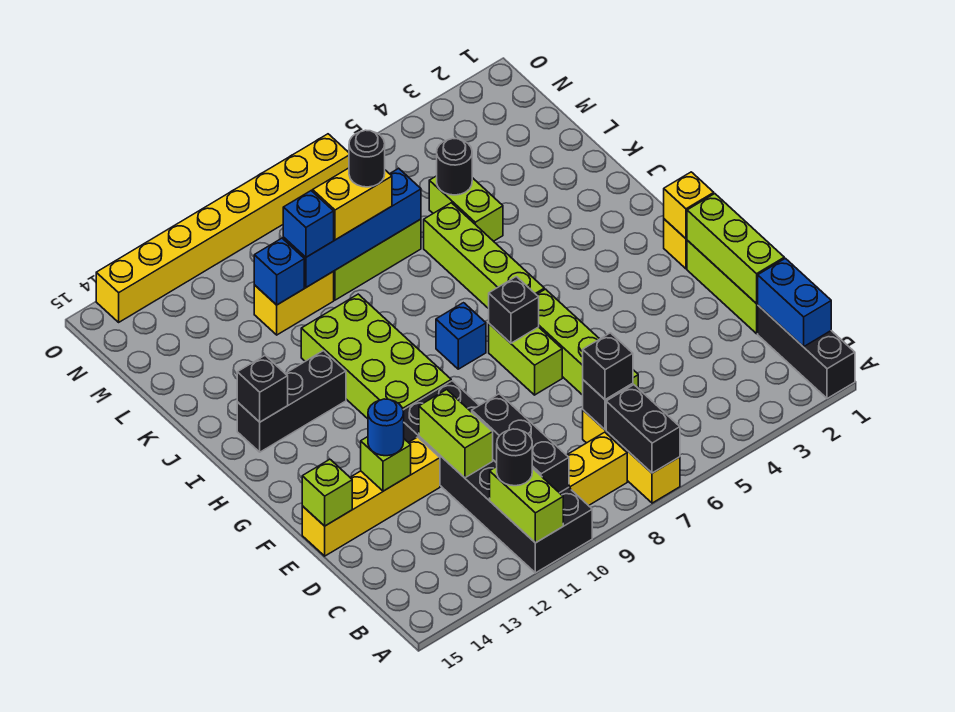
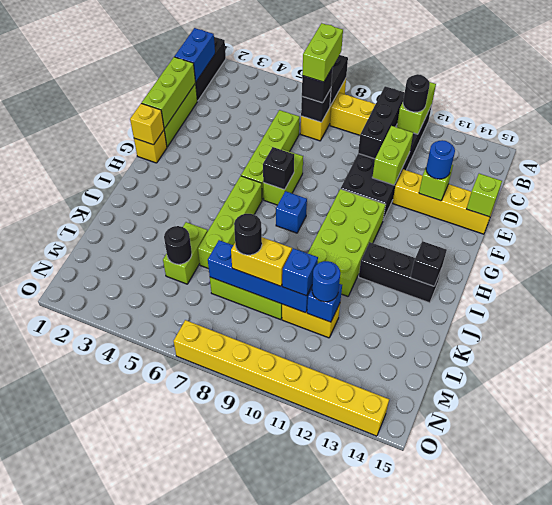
none -> lime 1x2 brick [302,23,343,82]
none -> blue 1x1 round brick [312,261,340,302]

